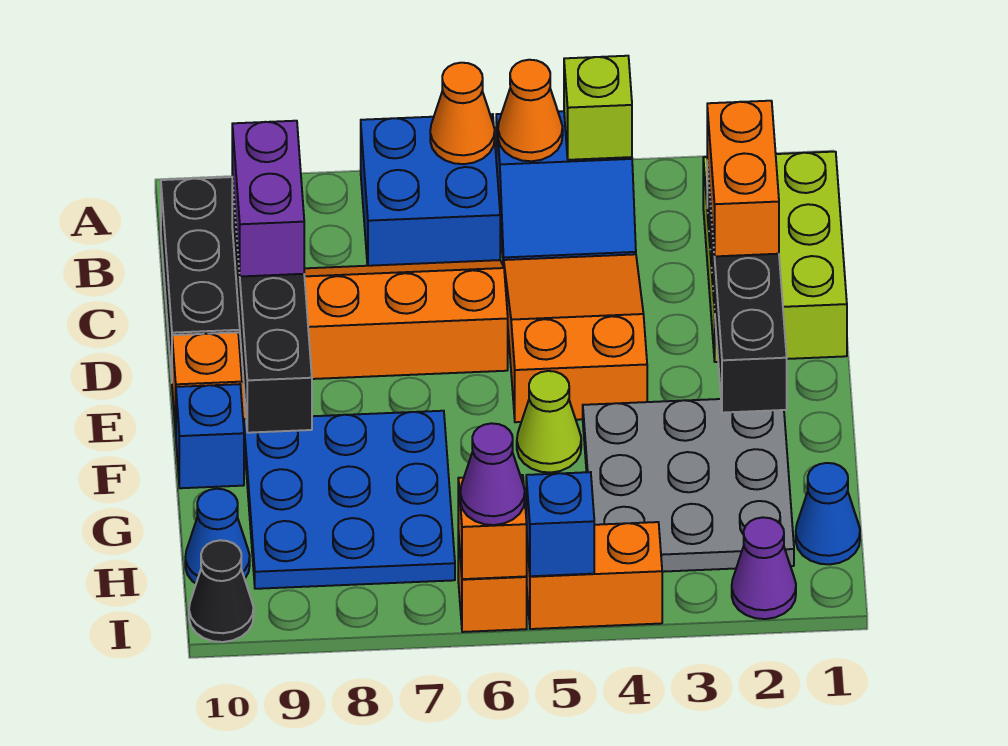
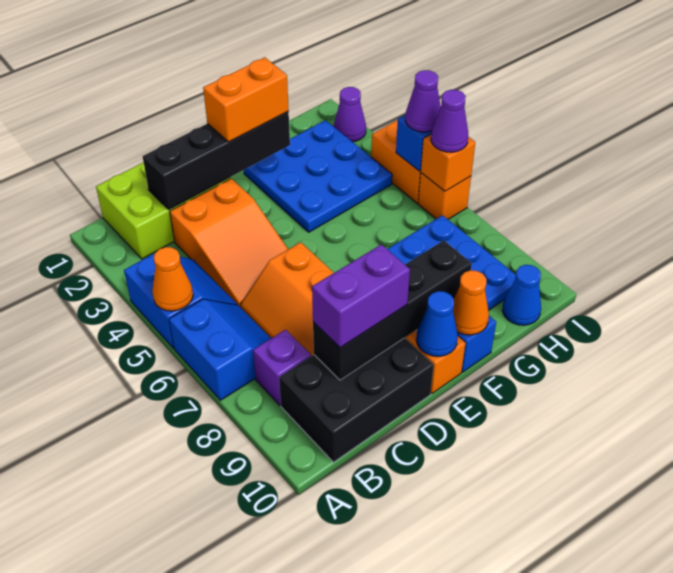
lime 1x1 brick [564,56,632,160] -> none
blue 2x2 brick [361,114,500,266] -> blue 2x2 slope [169,299,271,400]
orange 1x1 cone [430,63,495,164] -> orange 1x1 cone moved to [453,270,489,335]
none -> purple 1x1 brick [253,330,311,405]
orange 1x2 brick [707,101,779,256] -> orange 1x2 brick moved to [203,57,289,142]
orange 2x3 slope [504,254,647,422] -> orange 2x3 slope turned to [170,178,288,306]
grey 3x3 plate [583,399,794,572] -> blue 3x3 plate [244,120,392,232]
lime 1x1 cone [517,371,581,473] -> none
blue 1x1 cone [796,463,860,564] -> blue 1x1 cone moved to [416,291,458,356]
none -> purple 1x1 cone [405,70,441,132]
black 1x1 cone [189,540,254,642] -> none

